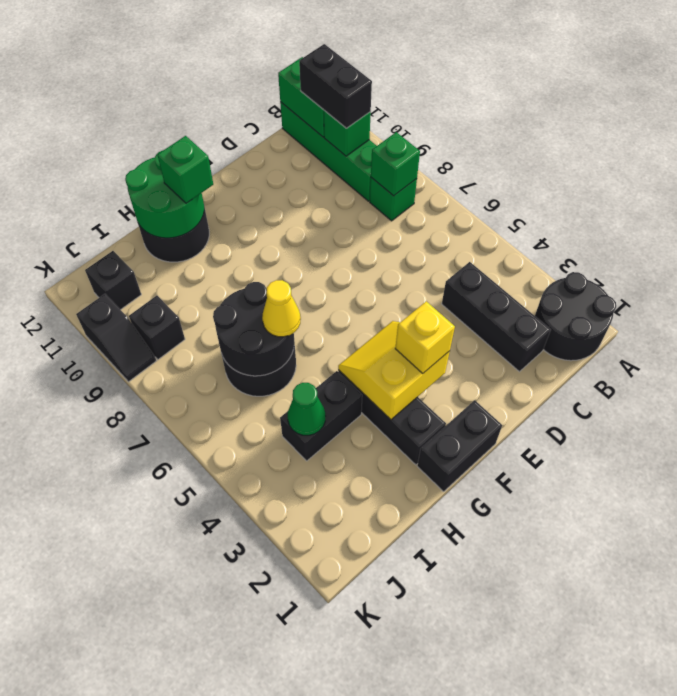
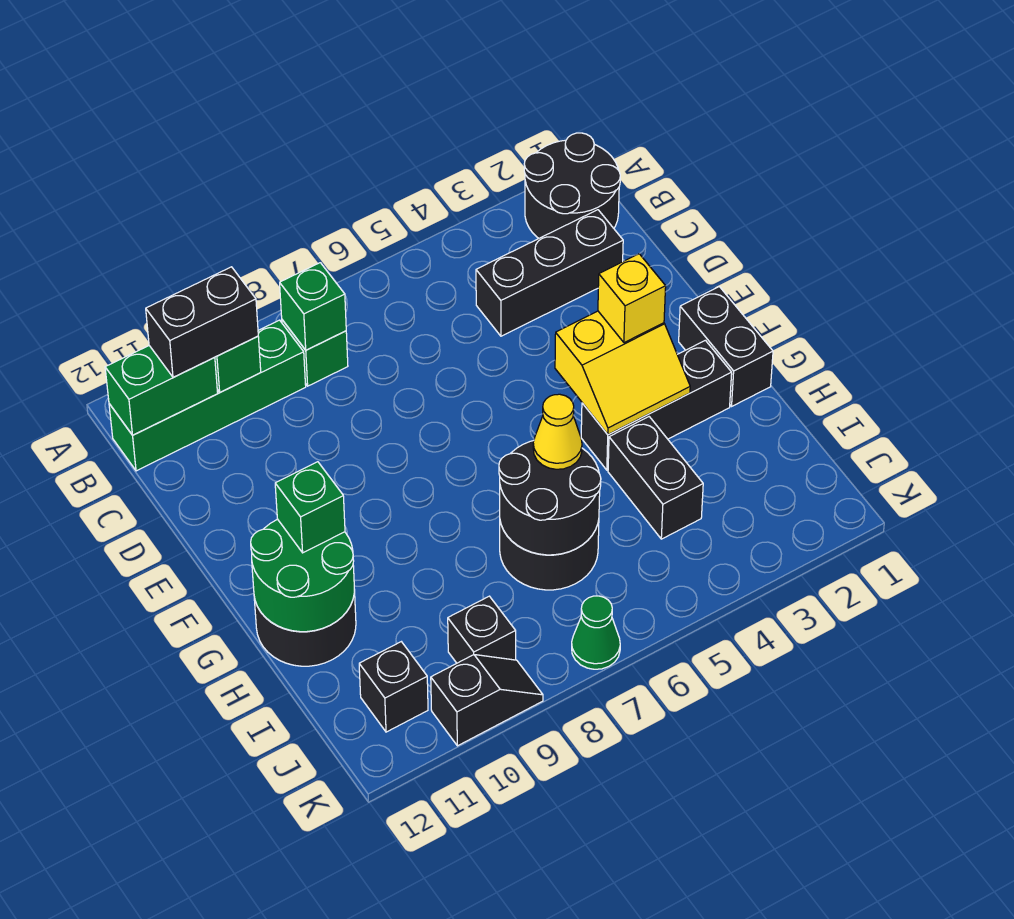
yellow 2x2 slope [338,321,450,419] -> yellow 2x2 slope turned to [555,311,690,435]
green 1x1 cone [288,383,325,435] -> green 1x1 cone moved to [572,596,620,669]

